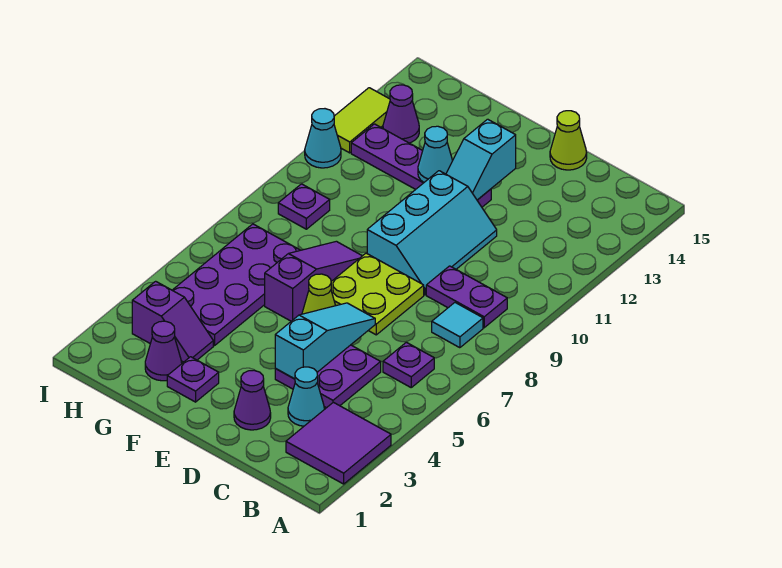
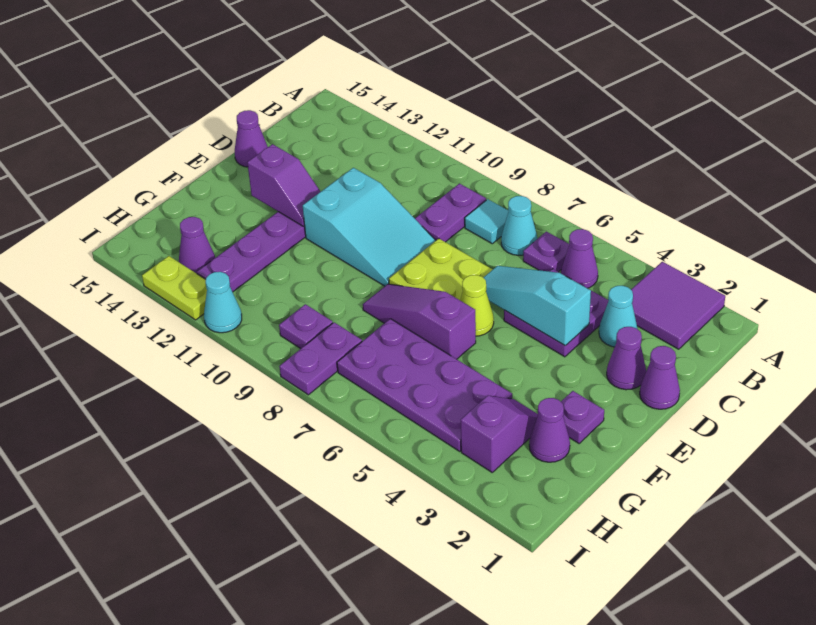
none -> purple 1x1 cone [561,229,598,288]
none -> purple 1x1 cone [640,346,680,409]
cyan 2x3 slope [367,171,497,295] -> cyan 2x3 slope turned to [303,168,436,286]
lime 1x1 cone [550,111,587,170] -> purple 1x1 cone [235,110,268,167]
cyan 1x2 slope [446,119,516,200] -> purple 1x2 slope [247,144,321,227]
cyan 1x1 cone [418,126,453,182] -> cyan 1x1 cone moved to [501,196,537,255]
none -> purple 1x2 plate [279,322,362,395]
lime 1x2 tile [334,88,390,153] -> lime 1x2 plate [142,256,207,320]

